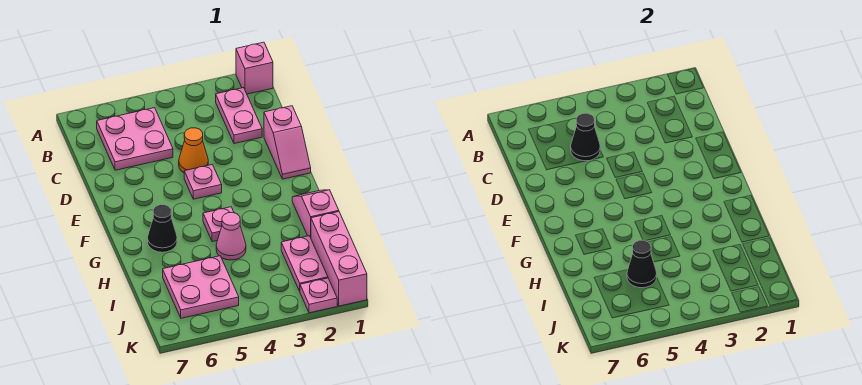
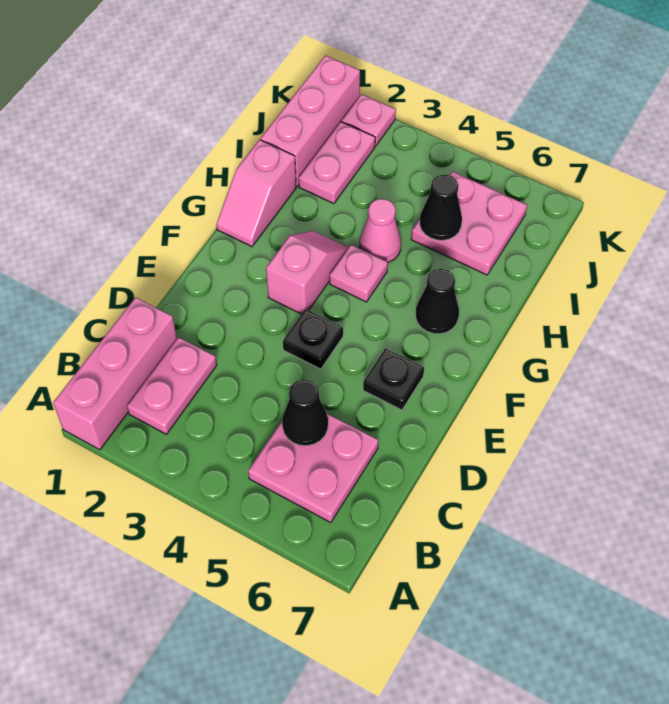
pink 1x1 brick [236,42,273,94] -> pink 1x3 brick [53,298,177,450]
pink 1x2 slope [264,106,311,179] -> pink 1x2 slope moved to [266,231,348,314]
orange 1x1 cone [179,128,208,173] -> none
pink 1x1 plate [184,164,222,199] -> black 1x1 plate [283,309,343,369]
none -> black 1x1 plate [363,348,424,410]

